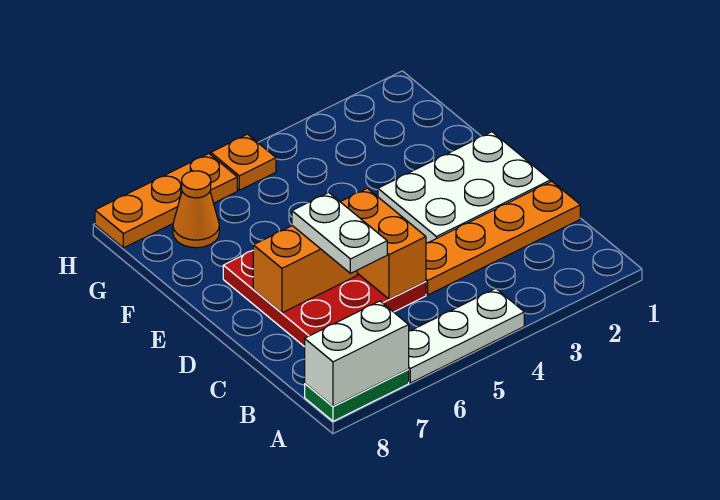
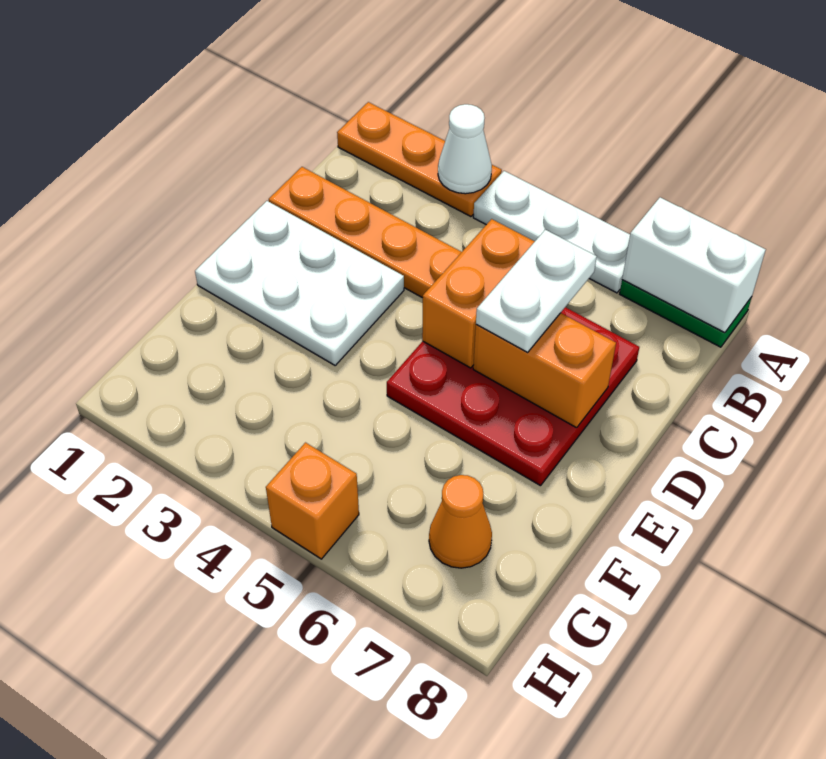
none -> white 1x1 cone [438,104,492,194]
orange 1x1 plate [211,134,276,190] -> orange 1x1 brick [266,443,359,559]
orange 1x3 plate [95,154,237,248] -> orange 1x3 plate moved to [337,102,502,217]

